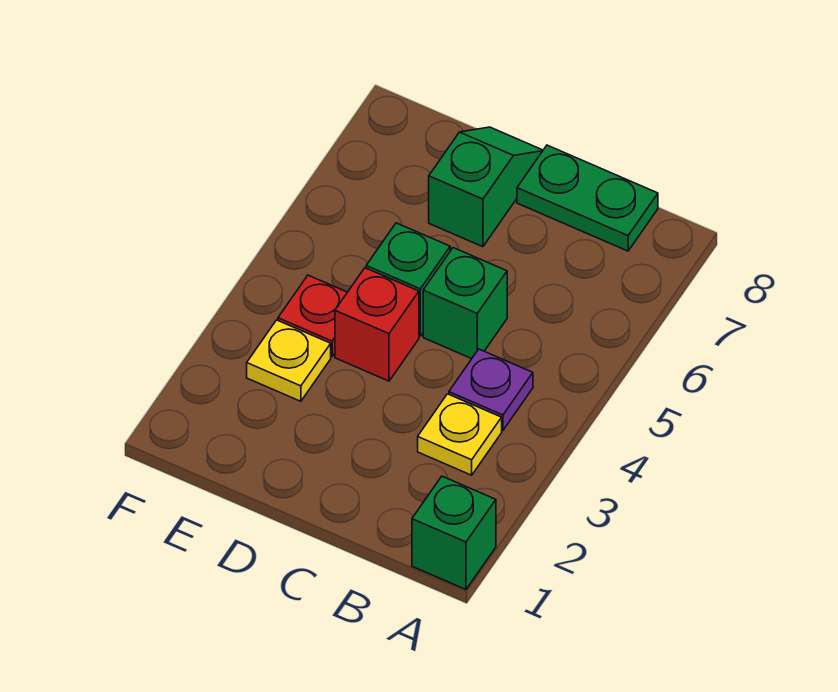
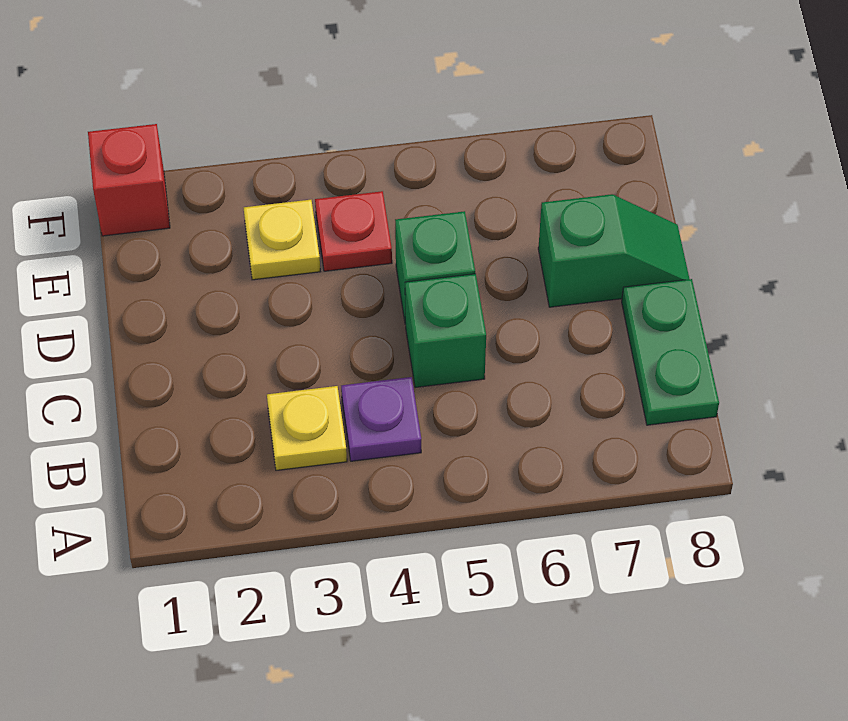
green 1x1 brick [412,476,496,589] -> none
red 1x1 brick [335,268,419,381] -> red 1x1 brick moved to [88,124,170,236]

